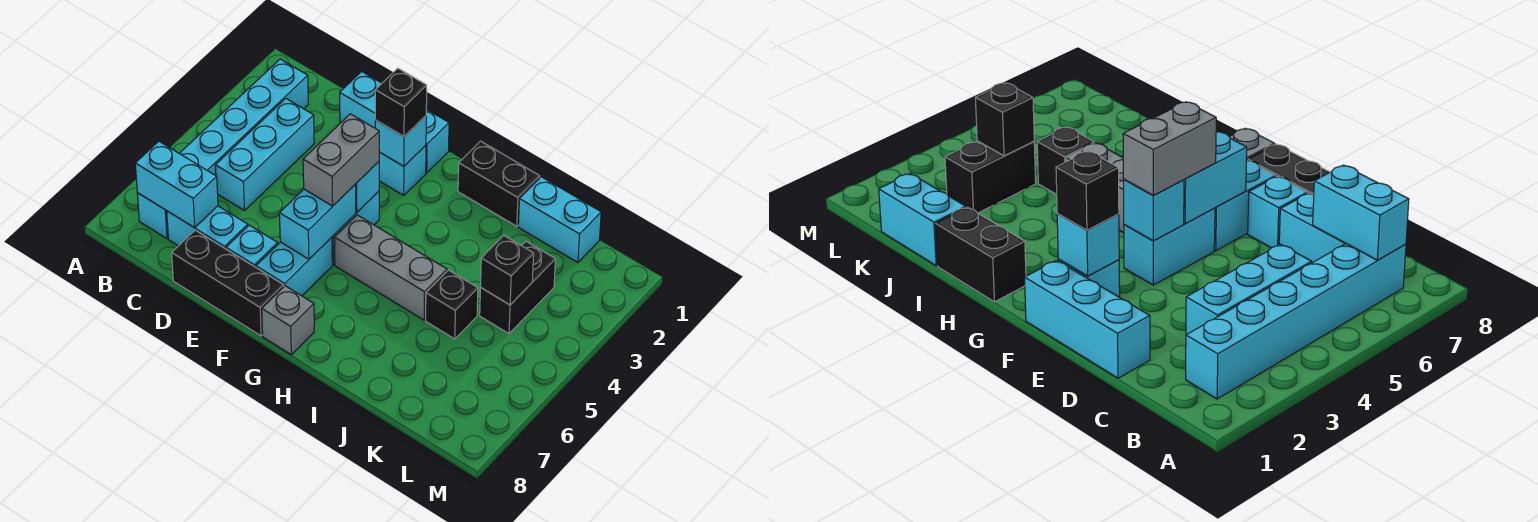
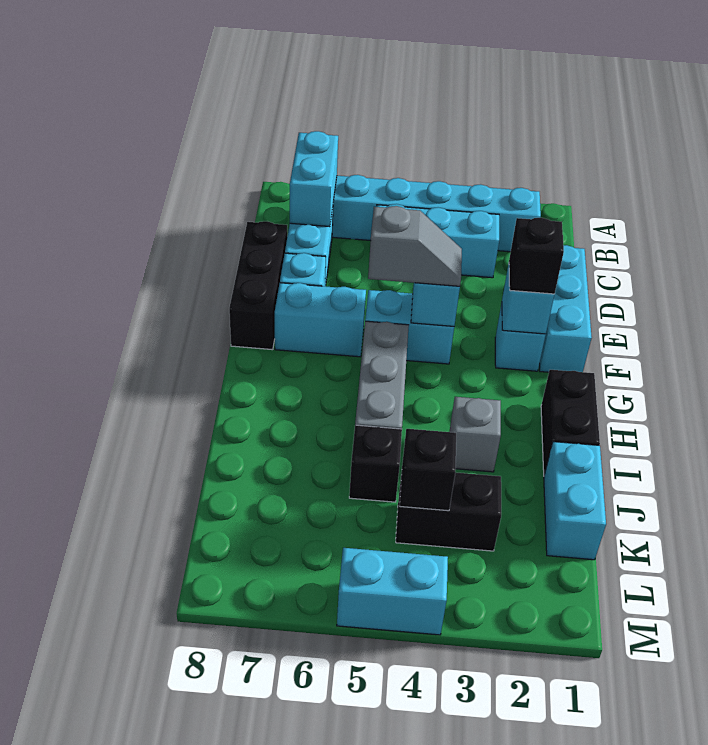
grey 1x2 brick [303,114,379,206] -> grey 1x2 slope [368,206,462,286]
cyan 1x2 brick [279,185,356,259] -> cyan 1x2 brick moved to [337,548,448,635]
grey 1x1 brick [262,286,314,355] -> grey 1x1 brick moved to [449,397,501,472]

